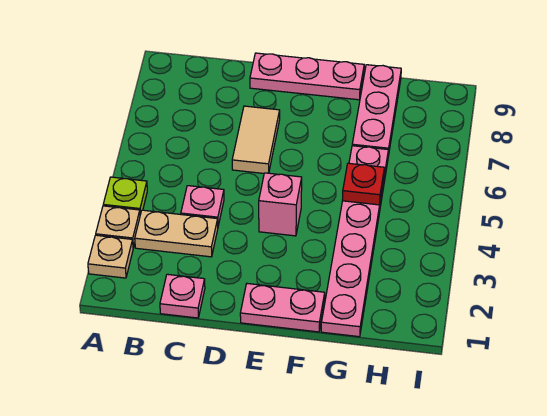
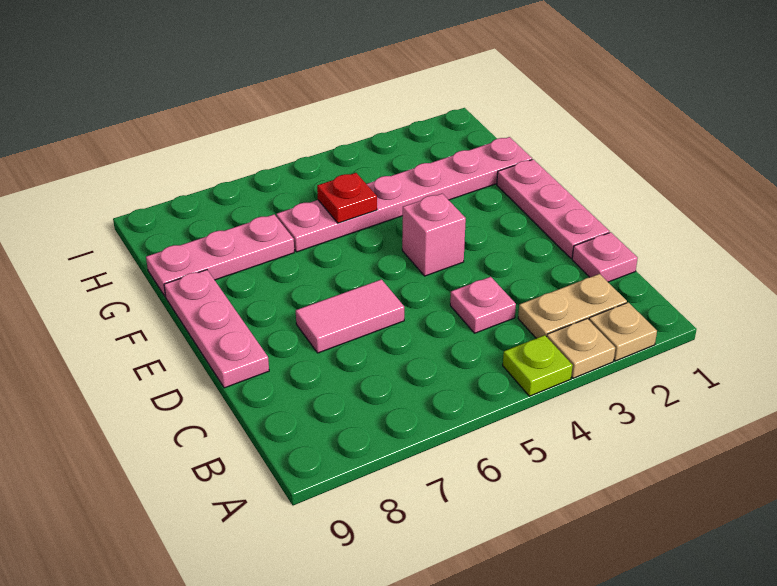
tan 1x2 plate [135,210,218,257] -> tan 1x2 plate turned to [518,274,627,338]
tan 1x2 tile [232,106,280,173] -> pink 1x2 tile [296,279,404,353]
pink 1x2 plate [240,284,325,332] -> pink 1x3 plate [497,159,610,259]

